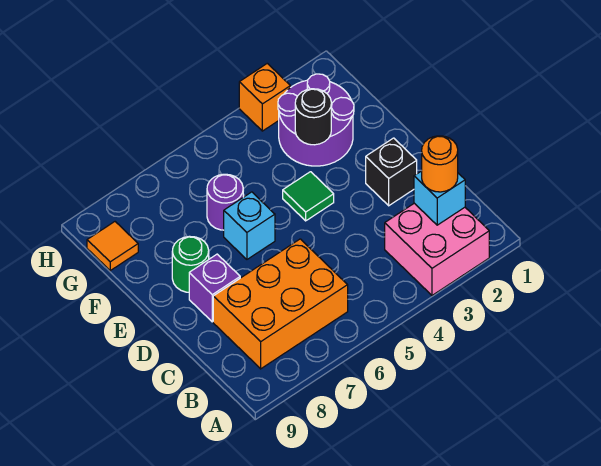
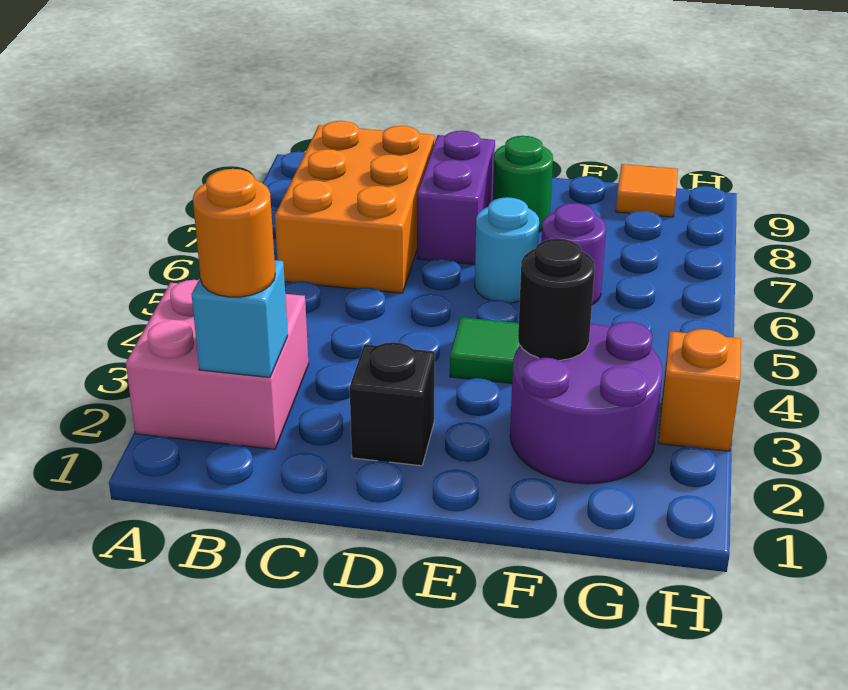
purple 1x1 brick [189,254,240,322] -> purple 1x2 brick [417,131,495,265]
cyan 1x1 brick [224,192,275,259] -> cyan 1x1 round brick [475,197,539,303]

